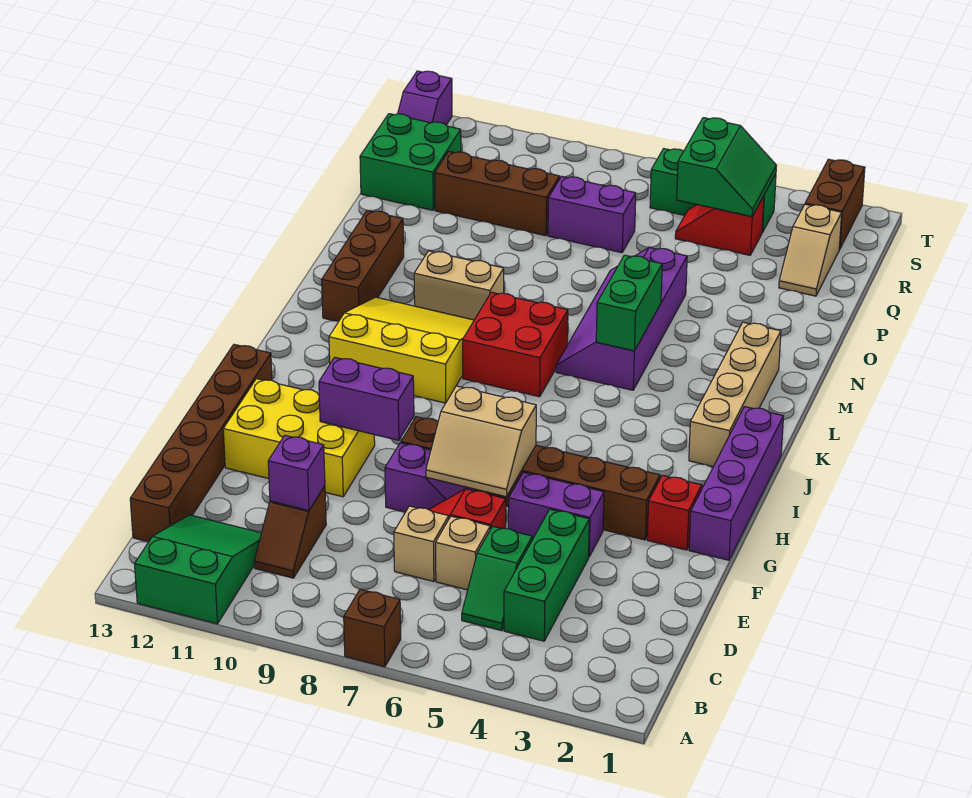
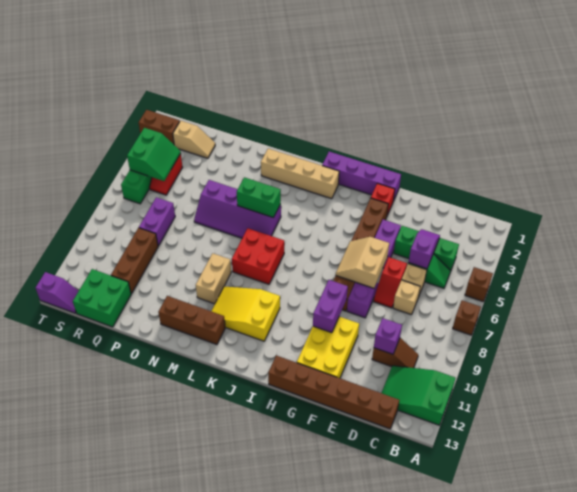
none -> brown 1x1 brick [465,267,493,302]
none -> purple 1x2 slope [409,229,440,269]
tan 2x2 slope [426,386,536,497] -> tan 2x2 slope turned to [336,237,389,288]
yellow 3x3 slope [329,297,474,403] -> yellow 2x3 slope [211,286,280,341]
green 2x2 slope [677,118,776,216] -> green 2x2 slope turned to [127,128,181,181]

